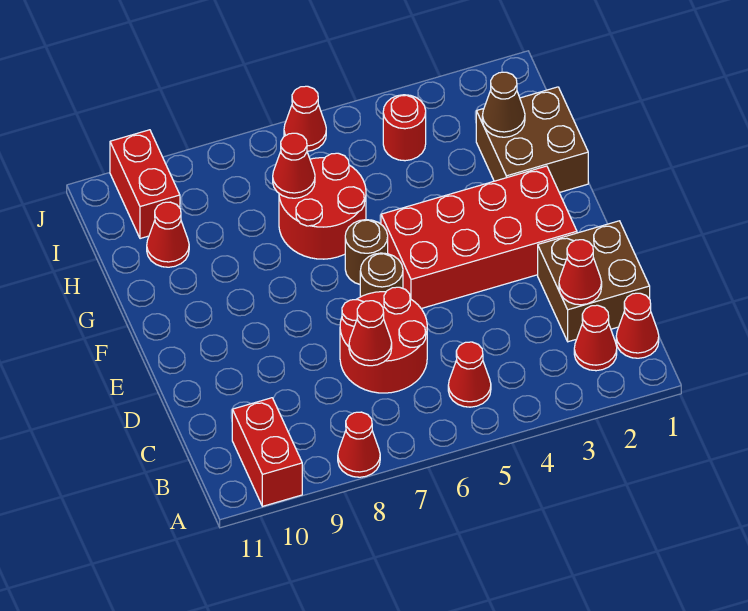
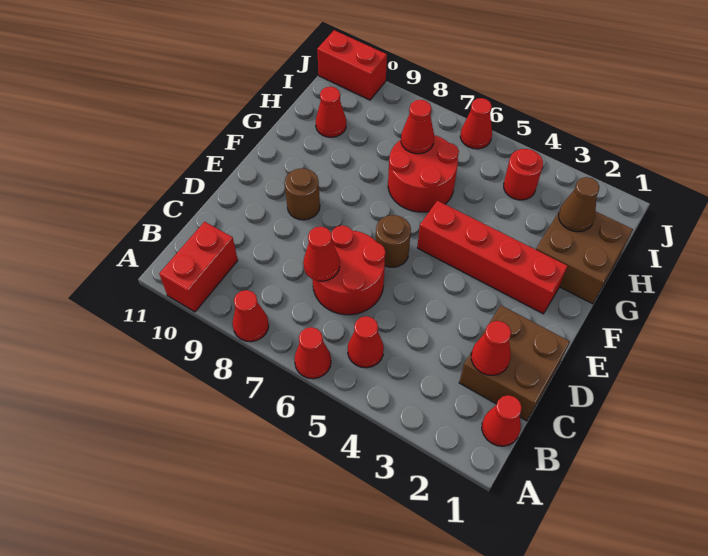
red 1x1 cone [574,305,617,371] -> red 1x1 cone moved to [294,327,331,379]
red 2x4 brick [381,166,577,309] -> red 1x4 brick [417,201,567,314]
brown 1x1 round brick [345,220,388,284] -> brown 1x1 round brick moved to [285,168,320,220]
red 1x2 brick [110,130,180,239] -> red 1x2 brick turned to [317,30,387,100]

